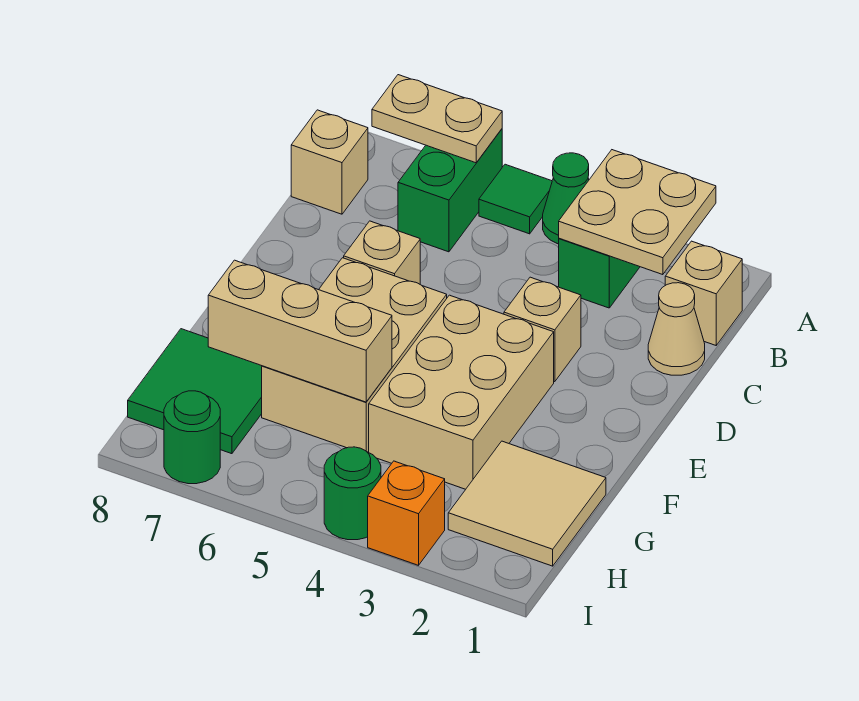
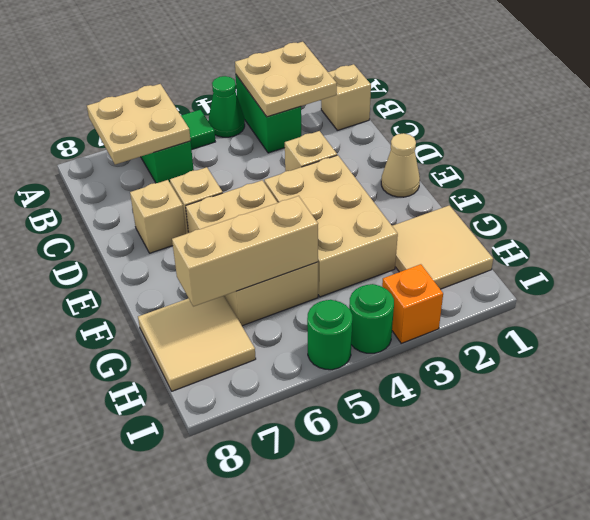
tan 1x2 plate [372,75,502,163] -> tan 2x2 plate [87,84,191,164]
tan 1x1 brick [291,110,368,214] -> tan 1x1 brick moved to [130,180,186,253]
tan 1x1 cone [648,283,705,375] -> tan 1x1 cone moved to [381,133,420,197]
green 2x2 tile [128,329,262,454] -> tan 2x2 tile [138,296,256,391]
green 1x1 round brick [164,391,220,484] -> green 1x1 round brick moved to [307,300,352,370]

